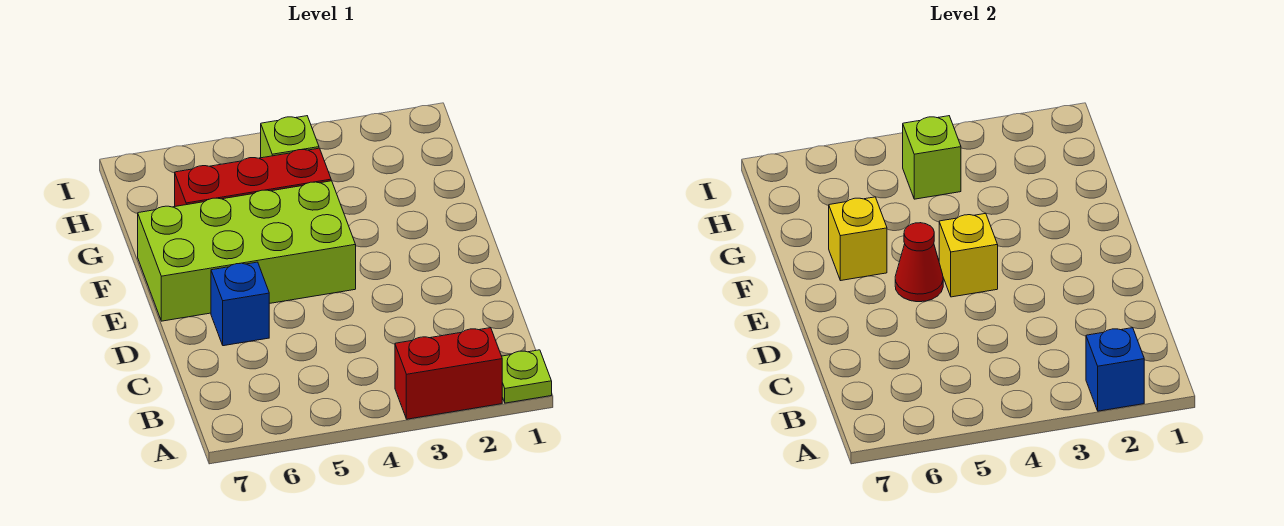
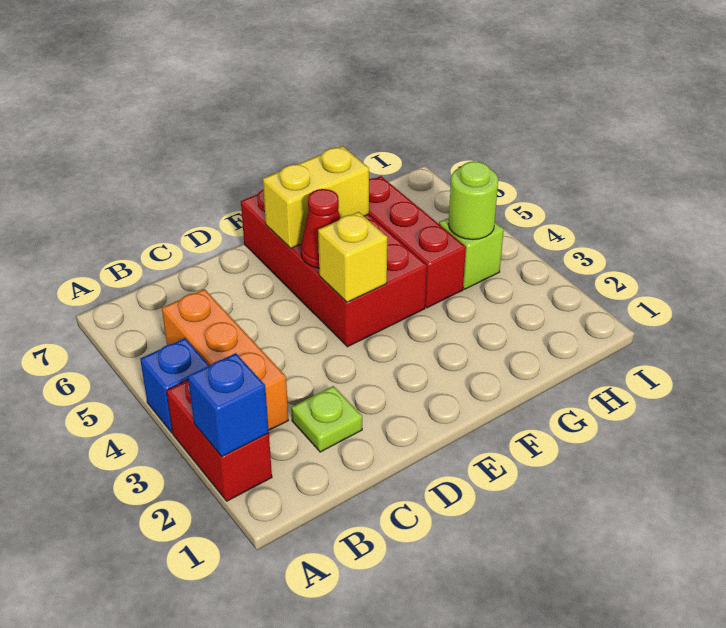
lime 1x1 plate [502,350,552,403] -> lime 1x1 plate moved to [291,386,362,452]
none -> orange 1x3 brick [162,289,289,430]
blue 1x1 brick [211,262,269,346] -> blue 1x1 brick moved to [140,338,209,433]
lime 2x4 brick [138,181,356,321] -> red 2x4 brick [241,190,427,347]
yellow 1x1 brick [829,197,887,281] -> yellow 1x2 brick [263,146,369,248]
lime 1x1 brick [903,116,961,199] -> lime 1x1 round brick [448,161,498,240]

